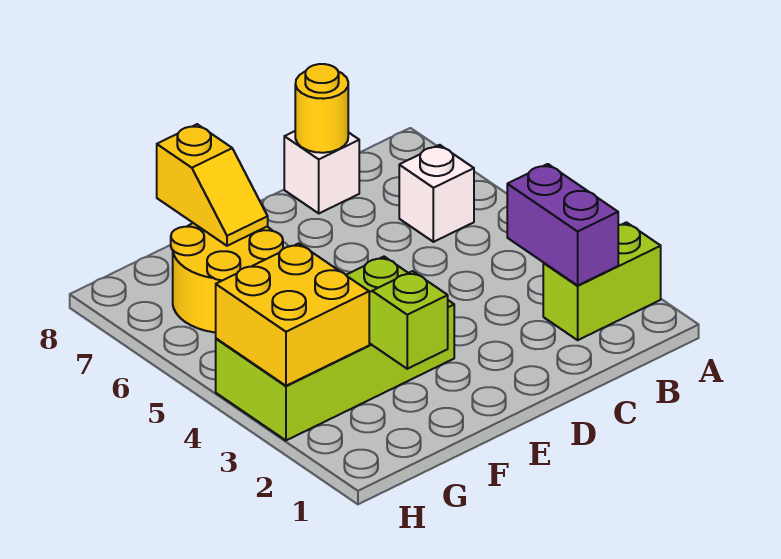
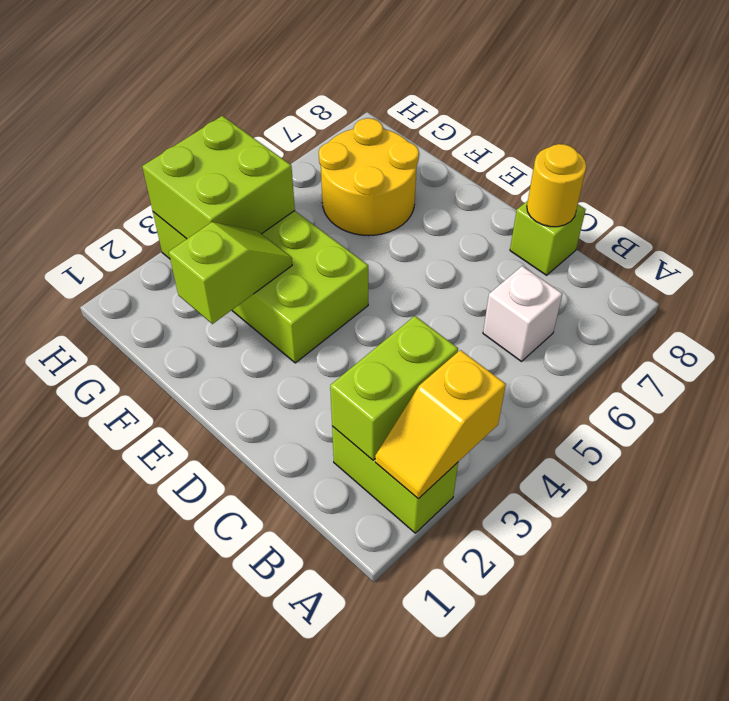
purple 1x2 brick [507,164,618,285] -> lime 1x2 brick [330,316,458,460]
white 1x1 brick [284,131,359,213] -> lime 1x1 brick [510,201,586,275]
yellow 1x2 slope [157,124,268,246] -> yellow 1x2 slope moved to [375,350,506,499]
yellow 2x2 brick [216,243,369,386] -> lime 2x2 brick [142,116,295,239]

